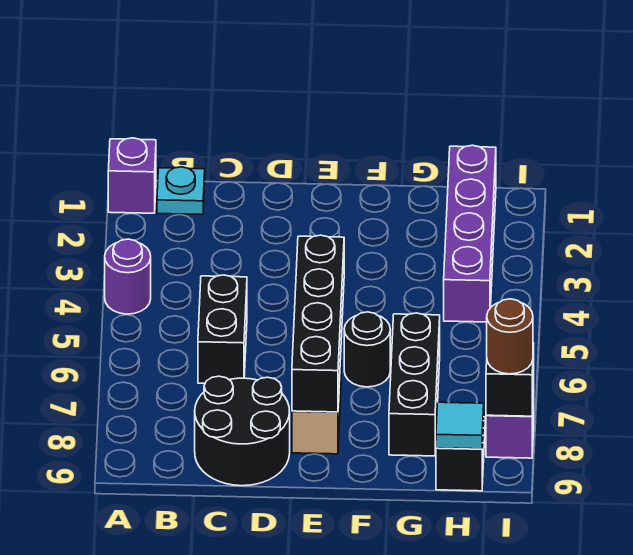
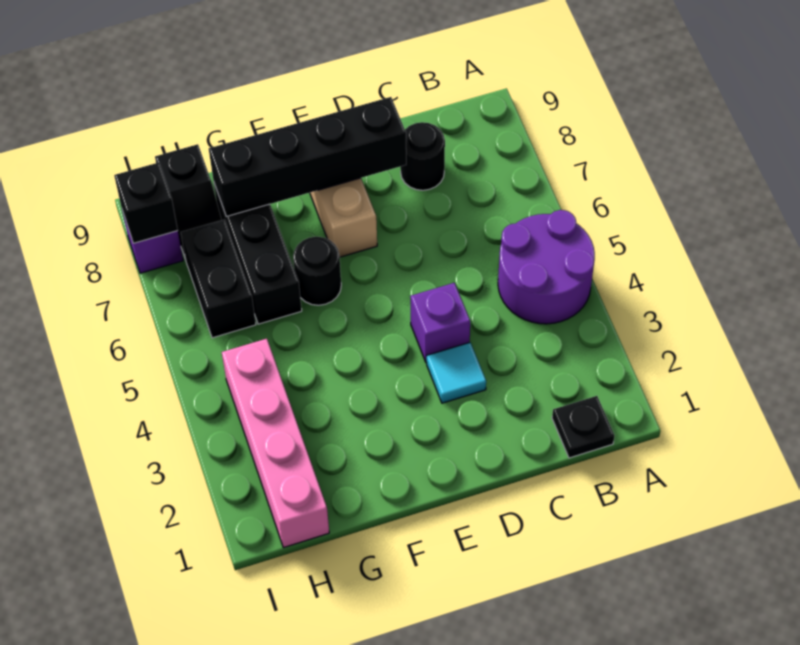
purple 1x1 brick [108,138,156,213] -> purple 1x1 brick moved to [410,283,470,362]
purple 1x1 round brick [105,239,151,314] -> purple 2x2 round brick [498,210,595,324]
cyan 1x1 plate [157,167,205,215] -> black 1x1 plate [552,396,614,458]
black 1x2 brick [198,275,247,383] -> black 1x2 brick moved to [181,220,256,338]
black 2x2 round brick [195,376,290,486] -> black 1x1 round brick [400,122,445,190]
black 1x4 brick [292,235,344,412] -> black 1x4 brick turned to [209,97,406,217]
purple 1x4 brick [444,145,496,322] -> pink 1x4 brick [222,339,329,548]
cyan 1x1 tile [436,402,484,449] -> cyan 1x1 tile moved to [427,343,486,403]
brown 1x1 round brick [487,299,533,374] -> none

